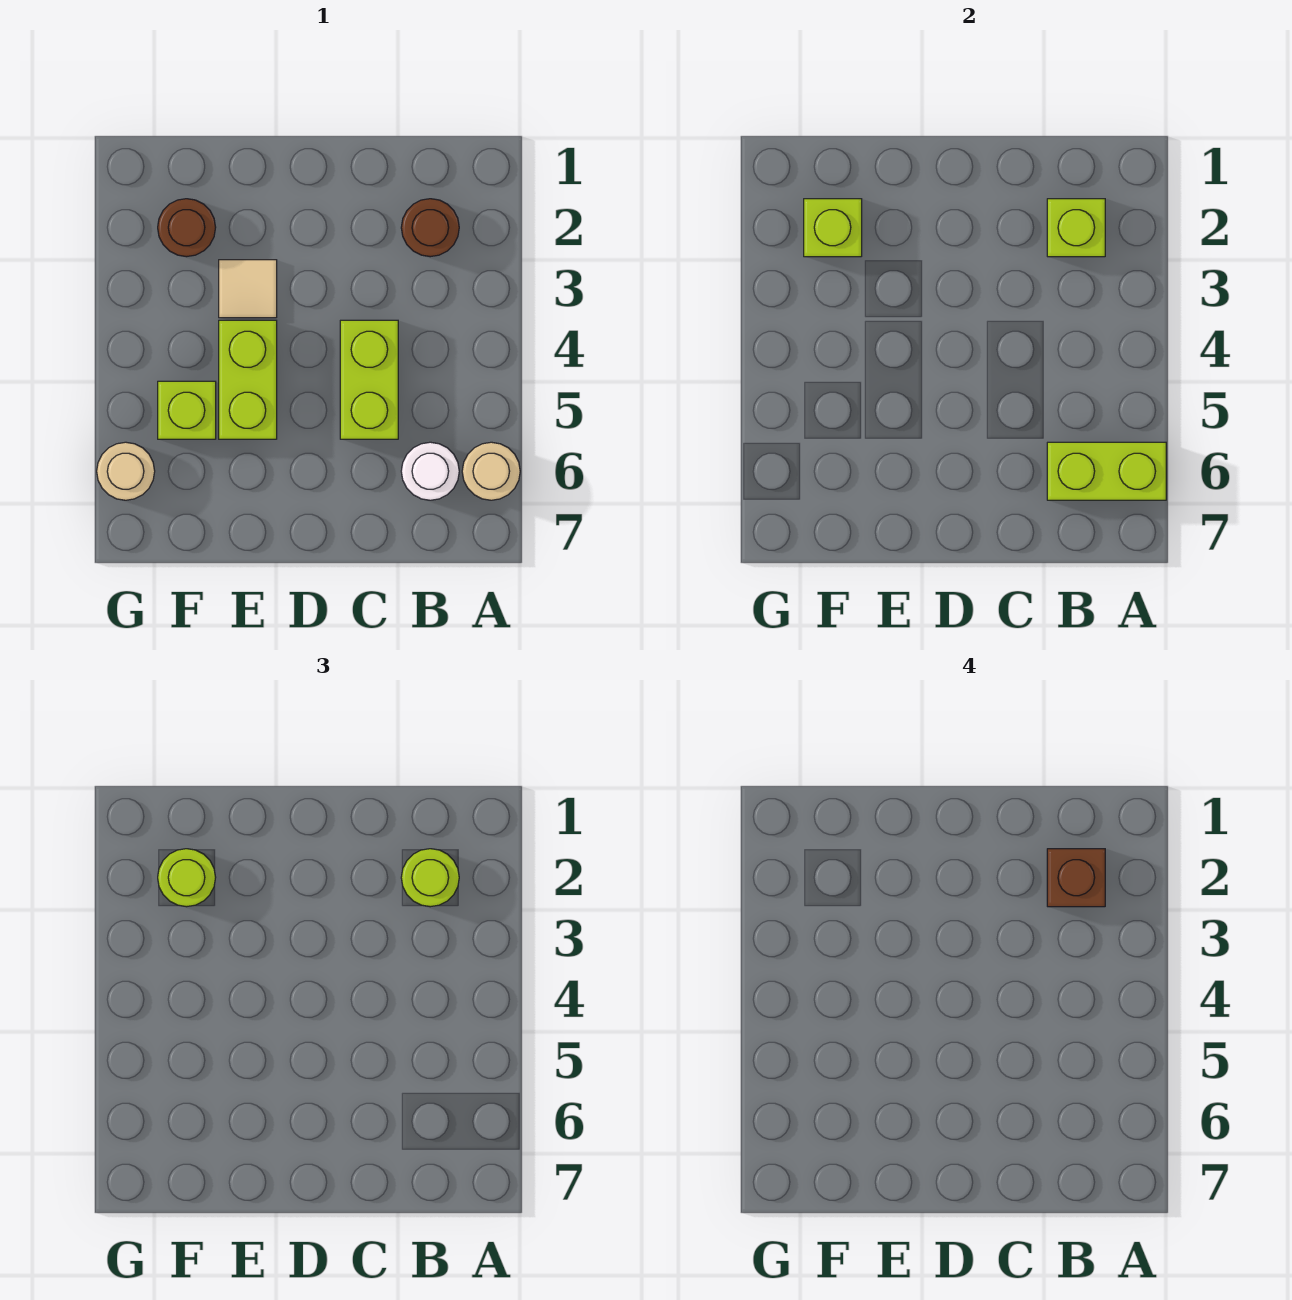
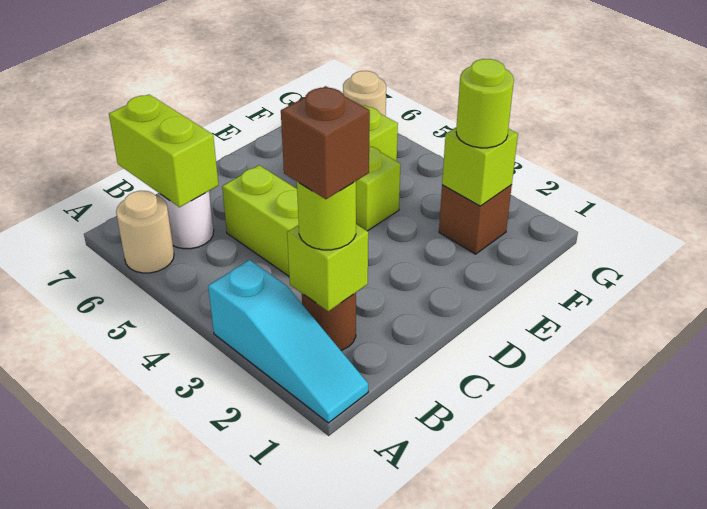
none -> cyan 1x3 slope [208,260,368,423]
lime 1x2 brick [1047,442,1166,500] -> lime 1x2 brick turned to [109,94,218,207]
tan 1x1 tile [219,260,277,318] -> none
brown 1x1 round brick [158,199,216,257] -> brown 1x1 brick [439,185,512,254]

